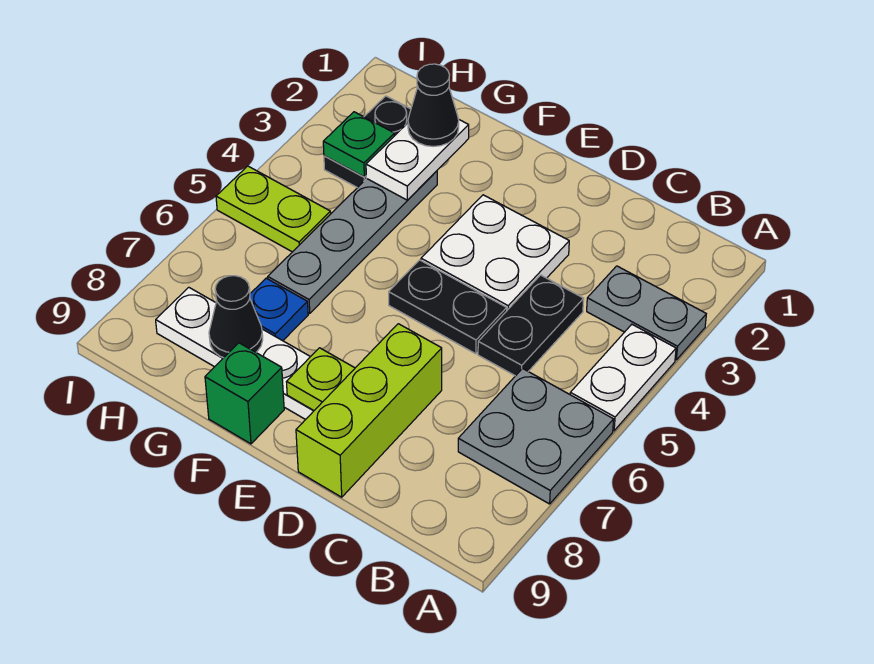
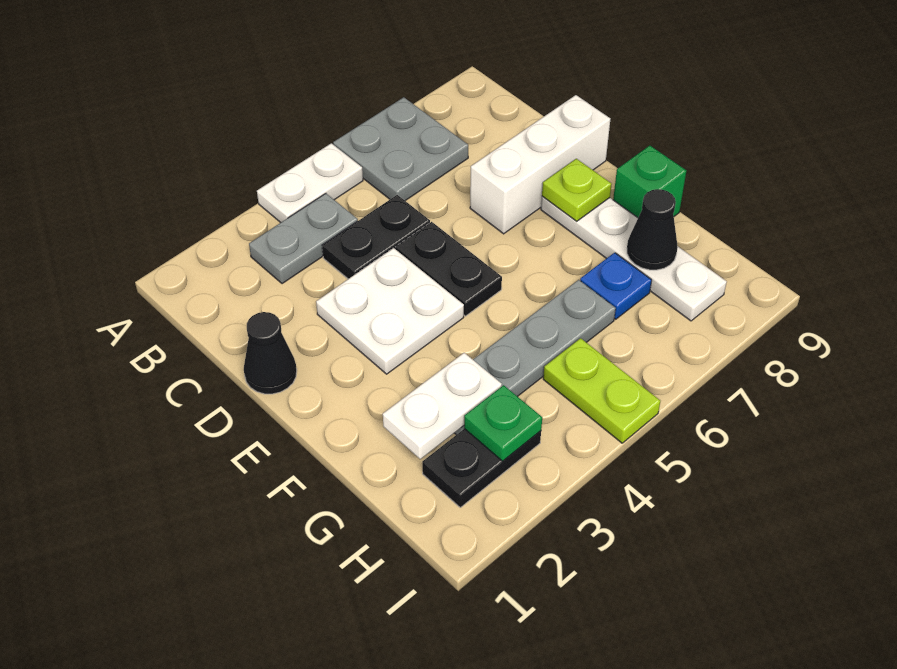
grey 1x2 plate [587,266,706,360] -> grey 1x2 plate turned to [249,194,358,284]
lime 1x3 brick [296,324,442,497] -> white 1x3 brick [470,95,610,234]
black 1x1 cone [408,64,459,147] -> black 1x1 cone moved to [244,312,297,394]

